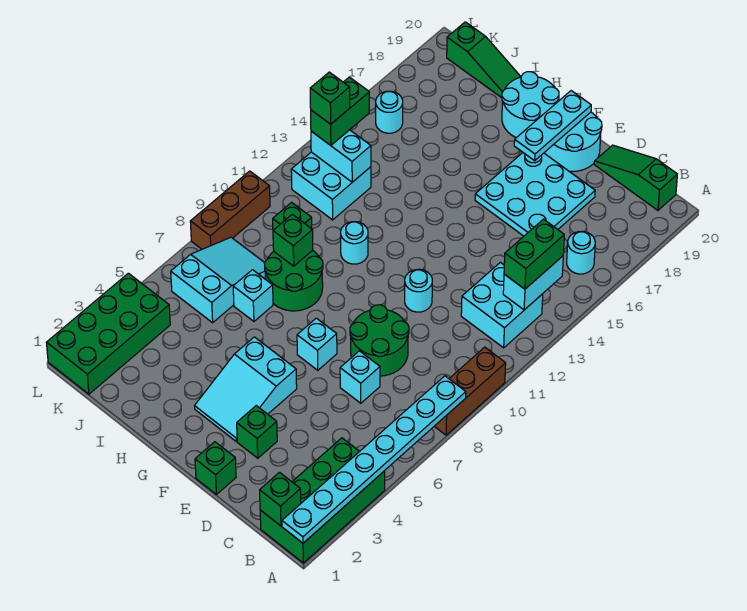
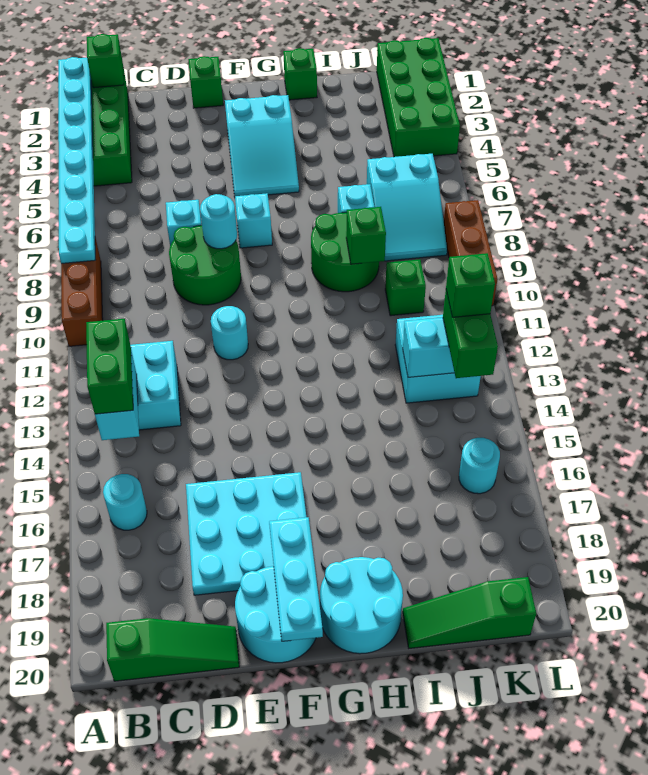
green 1x1 brick [237,406,277,458] -> green 1x1 brick moved to [283,48,317,100]
cyan 2x3 slope [195,337,297,441] -> cyan 2x3 slope turned to [225,95,299,197]
cyan 1x1 round brick [341,222,368,264] -> cyan 1x1 round brick moved to [200,194,237,249]

